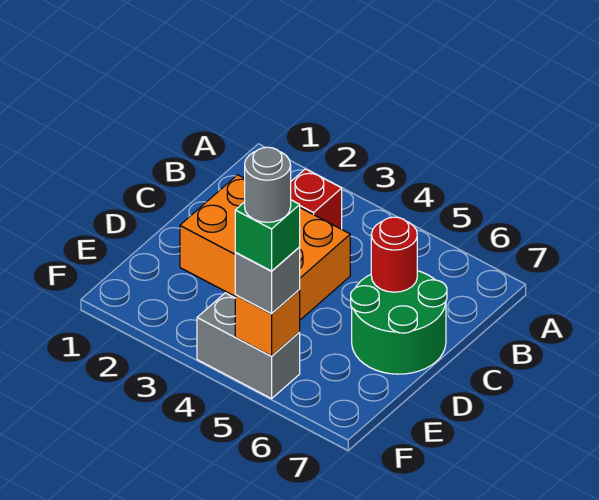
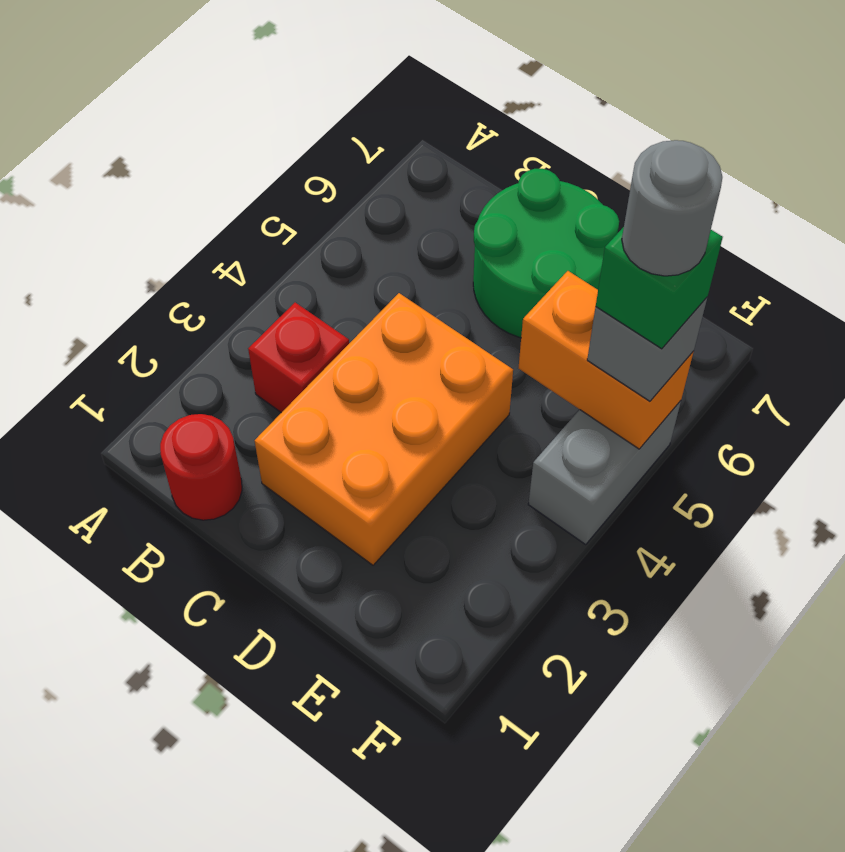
red 1x1 round brick [371,217,417,292] -> red 1x1 round brick moved to [160,414,242,520]
orange 1x1 brick [235,290,300,356] -> orange 1x2 brick [519,271,694,449]

